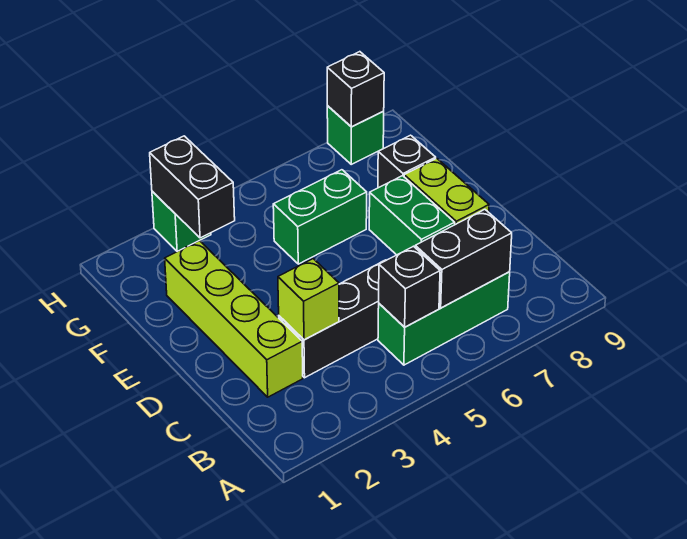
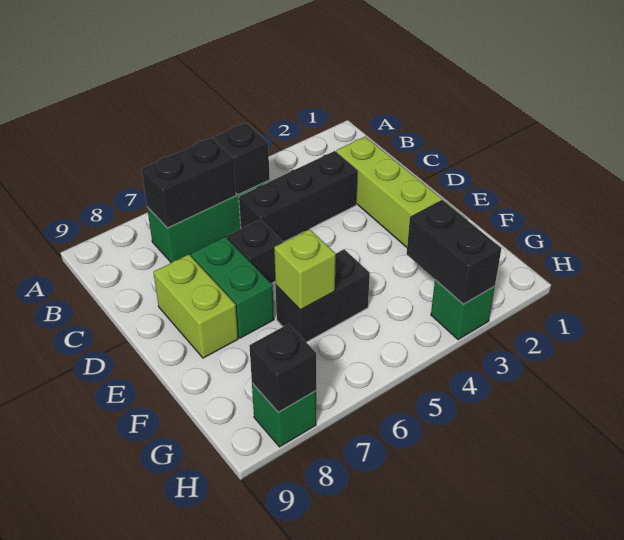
lime 1x1 brick [278,259,339,340] -> lime 1x1 brick moved to [274,229,336,310]
green 1x2 brick [273,170,367,264] -> black 1x2 brick [276,249,370,342]
black 1x1 brick [378,135,436,188] -> black 1x1 brick moved to [227,220,283,284]

